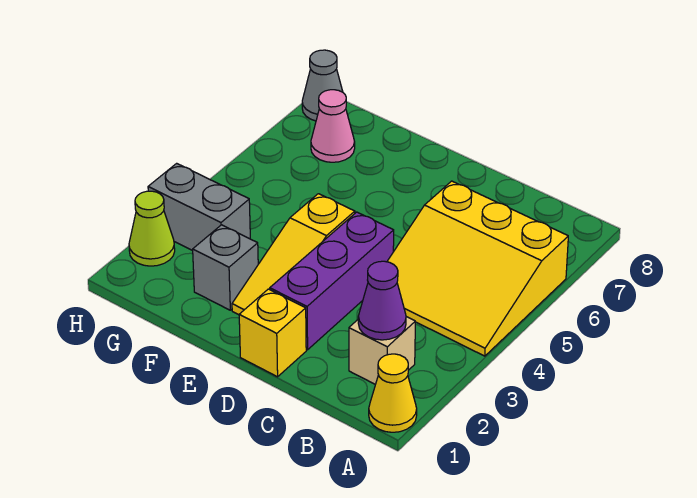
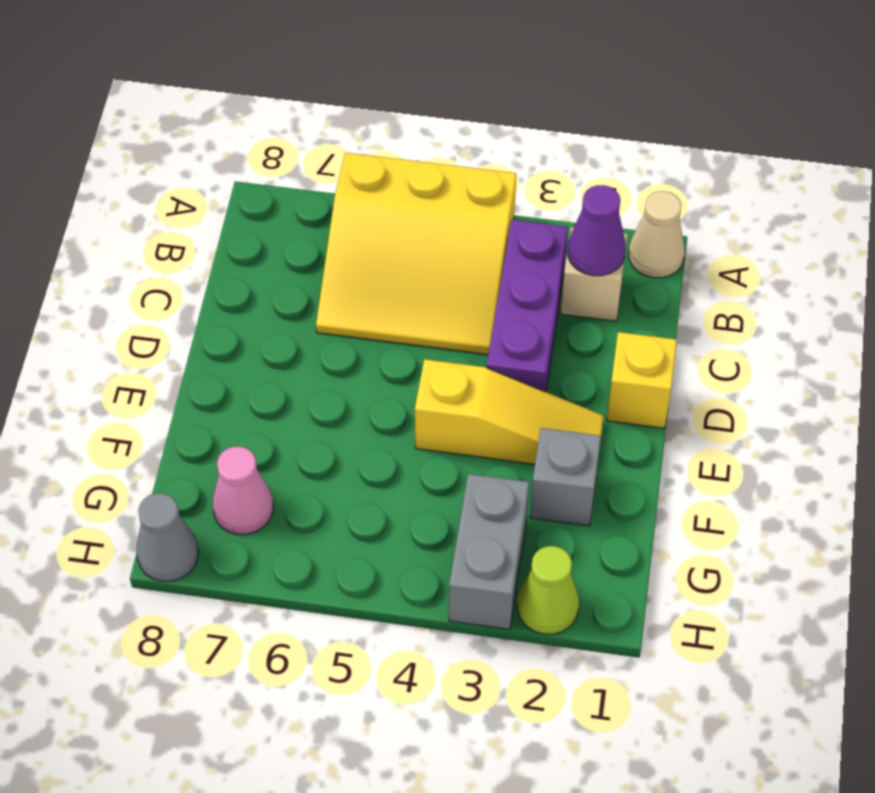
yellow 1x1 cone [369,354,417,432] -> tan 1x1 cone [629,191,685,278]
yellow 3x3 slope [387,181,568,356] -> yellow 3x3 slope turned to [316,153,516,355]
purple 1x3 brick [270,212,394,350] -> purple 1x3 brick turned to [487,220,568,392]

